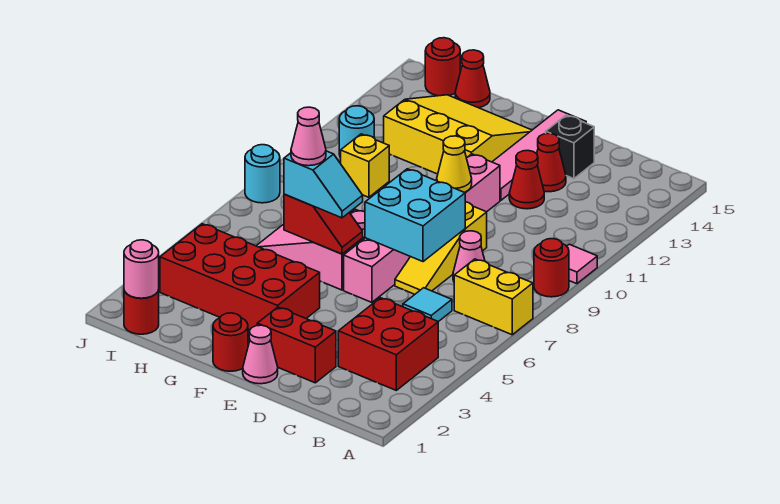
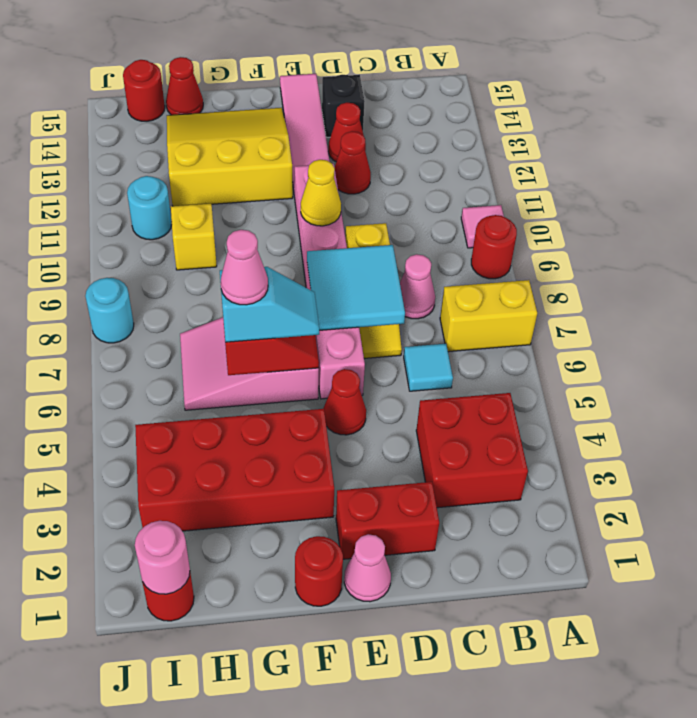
cyan 2x2 brick [365,169,465,262] -> cyan 2x2 tile [307,245,405,330]
none -> red 1x1 cone [323,369,366,435]

